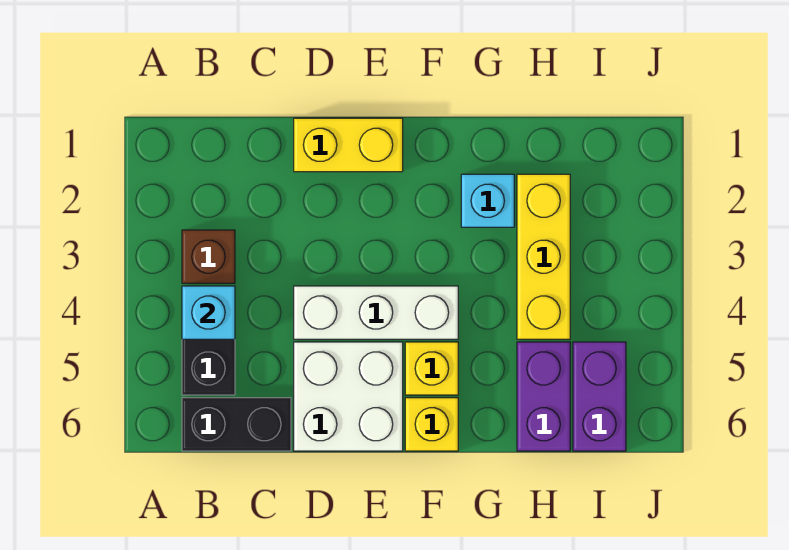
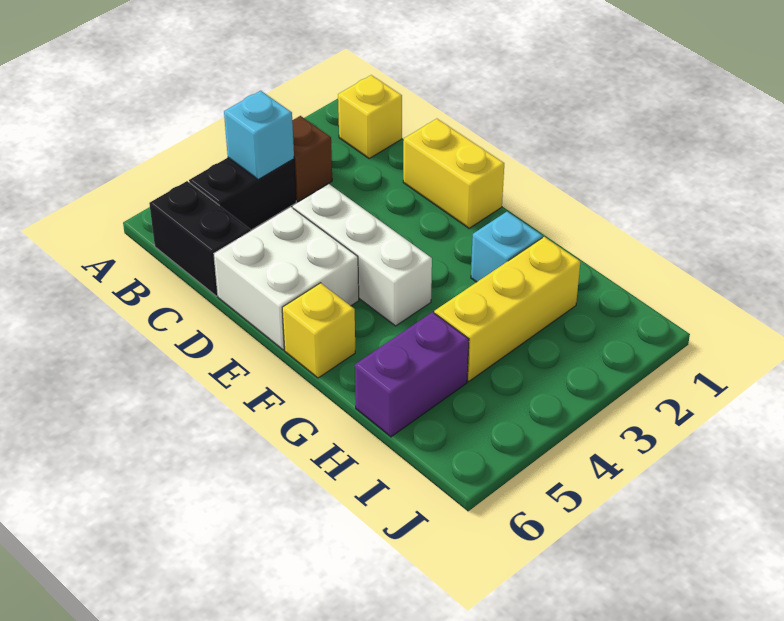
yellow 1x1 brick [405,342,458,395] -> yellow 1x1 brick moved to [338,75,402,158]
purple 1x2 brick [573,342,626,451] -> none

